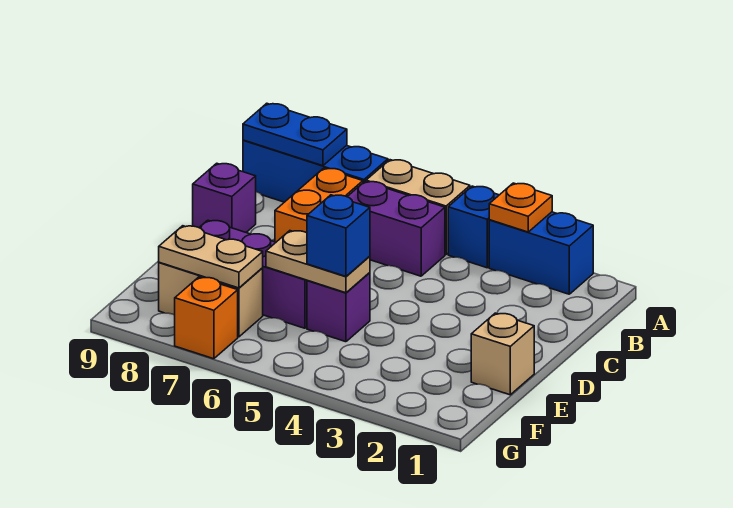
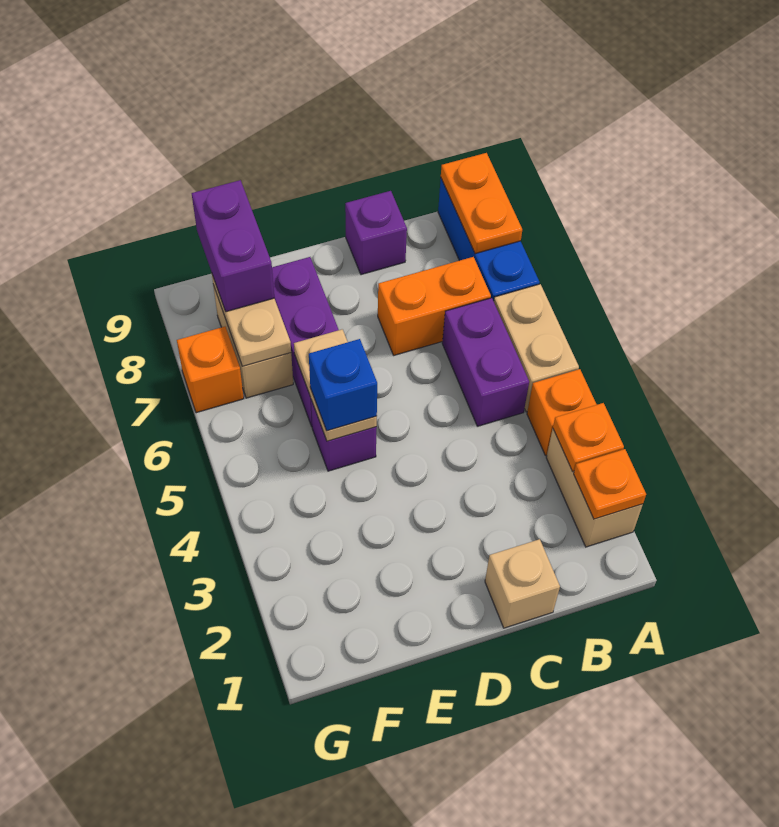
blue 1x2 brick [489,212,593,294] -> tan 1x2 brick [546,429,643,547]
none -> orange 1x1 plate [574,449,646,519]
blue 1x1 brick [448,186,499,268] -> orange 1x1 brick [527,369,597,456]
blue 1x2 plate [243,103,347,166] -> orange 1x2 plate [441,153,522,254]
tan 1x1 brick [471,313,534,395] -> tan 1x1 brick moved to [485,539,560,628]
none -> purple 1x2 brick [192,180,274,312]

